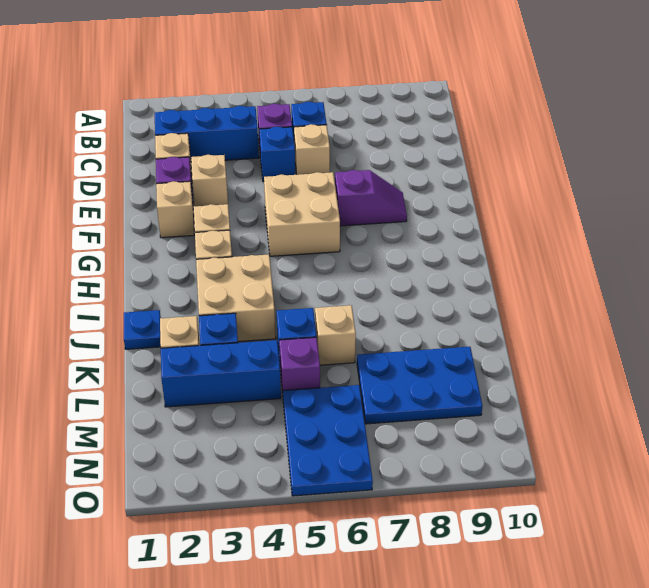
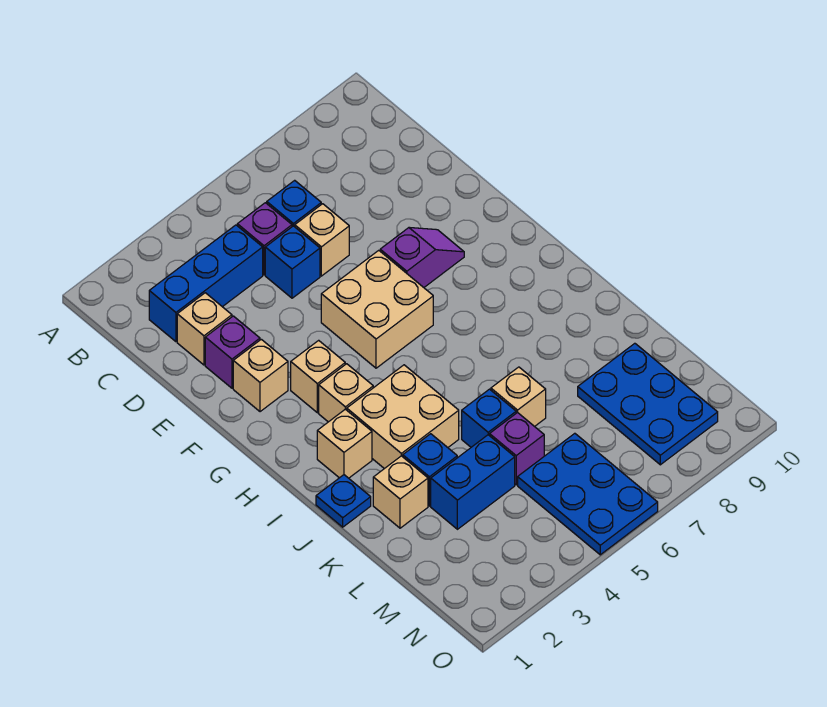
tan 1x1 brick [191,155,228,206] -> tan 1x1 brick moved to [317,409,372,478]
blue 1x3 brick [161,340,281,407] -> blue 1x2 brick [431,435,515,529]
blue 2x3 plate [357,347,482,424] -> blue 2x3 plate turned to [578,343,718,465]

